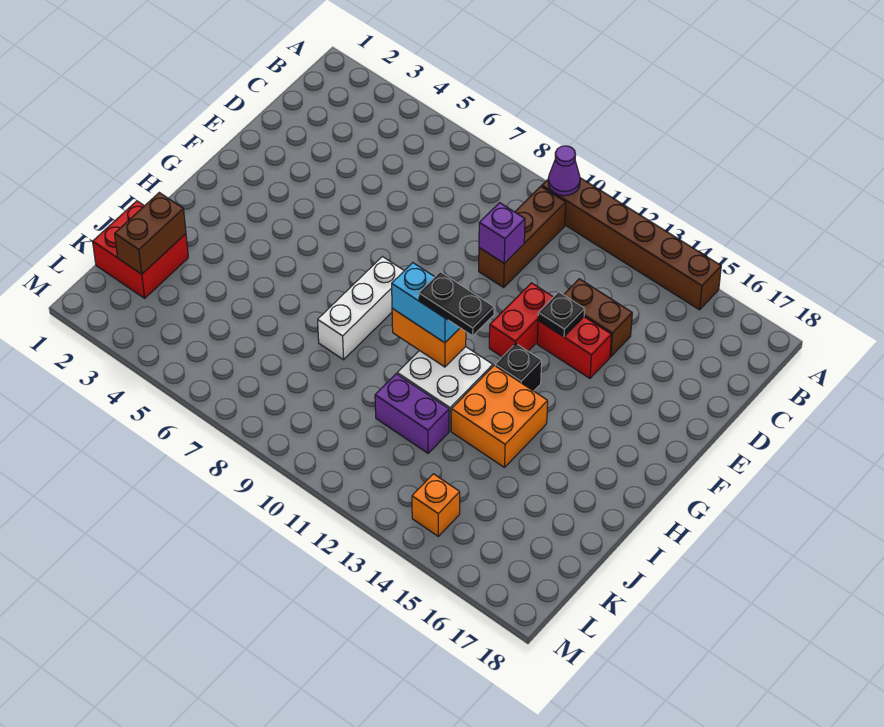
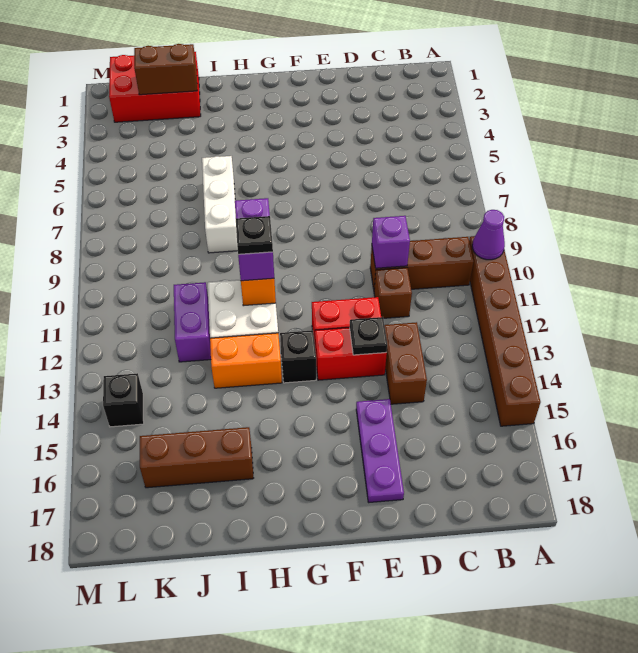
none -> brown 1x1 brick [374,268,412,318]
red 1x2 brick [537,317,611,378] -> red 1x2 brick turned to [315,328,387,380]
none -> purple 1x3 plate [356,399,404,502]
white 1x3 brick [318,257,404,360] -> white 1x3 brick turned to [202,156,238,253]
cyan 1x2 brick [392,263,459,343] -> purple 1x2 brick [235,198,274,281]
black 1x2 plate [419,272,494,336] -> black 1x1 plate [236,216,273,255]
orange 2x2 brick [451,365,548,467] -> orange 1x2 brick [210,333,282,388]
none -> brown 1x3 brick [140,427,253,488]
red 2x2 brick [93,201,188,298] -> red 2x3 brick [109,52,201,122]
orange 1x1 brick [412,474,460,536] -> black 1x1 brick [103,373,144,427]

